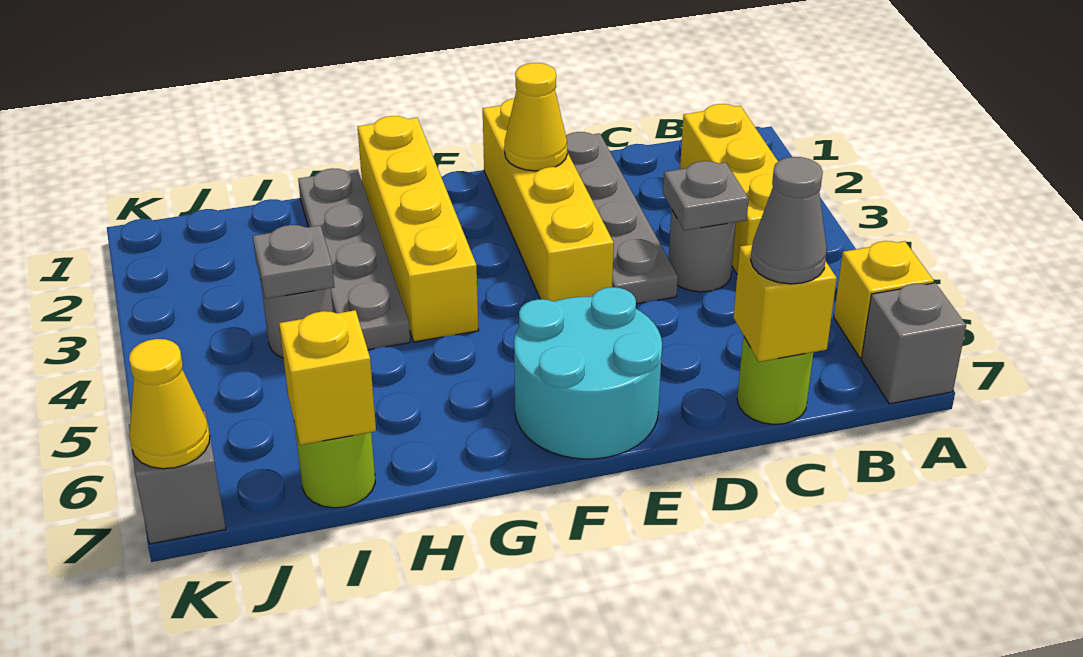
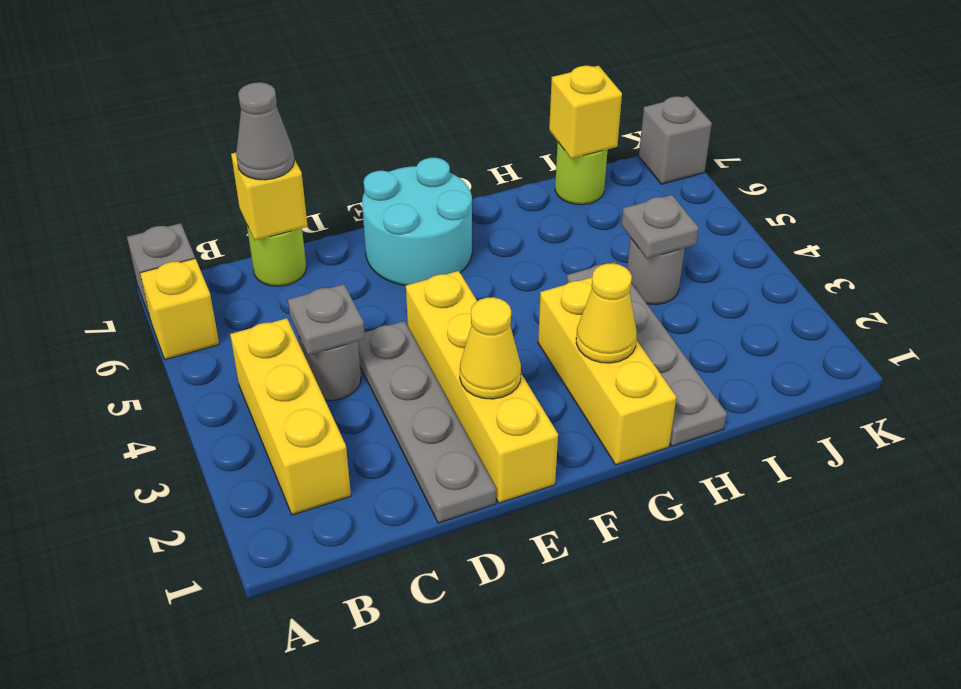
yellow 1x4 brick [358,116,479,342] -> yellow 1x3 brick [538,277,676,465]
yellow 1x1 cone [129,339,210,469] -> yellow 1x1 cone moved to [576,263,637,363]

